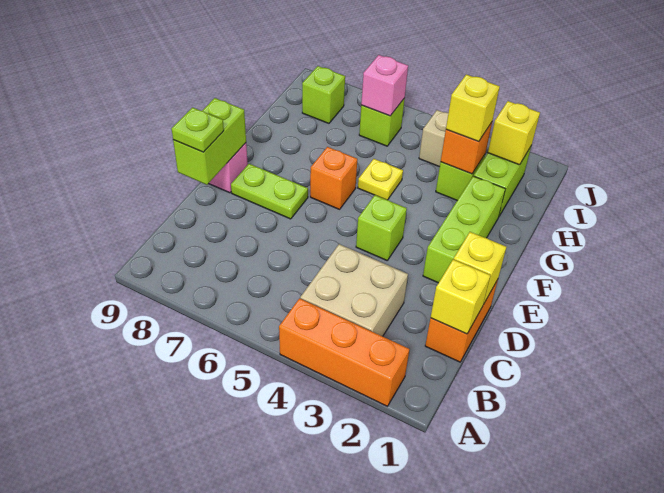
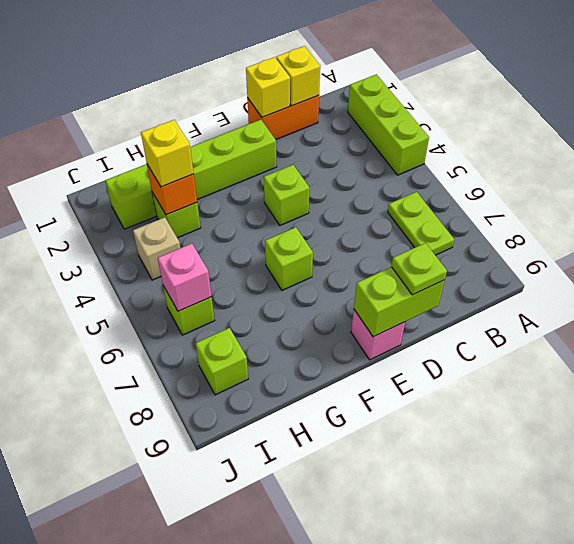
orange 1x3 brick [279,298,410,406] -> lime 1x3 brick [348,74,429,175]
tan 2x2 brick [300,244,408,336] -> none
lime 1x2 plate [231,164,308,219] -> lime 1x2 plate moved to [388,192,454,255]
orange 1x1 brick [310,147,357,209] -> lime 1x1 brick [265,227,313,290]
yellow 1x1 plate [358,159,403,200] -> none
yellow 1x1 brick [488,101,540,165] -> none

